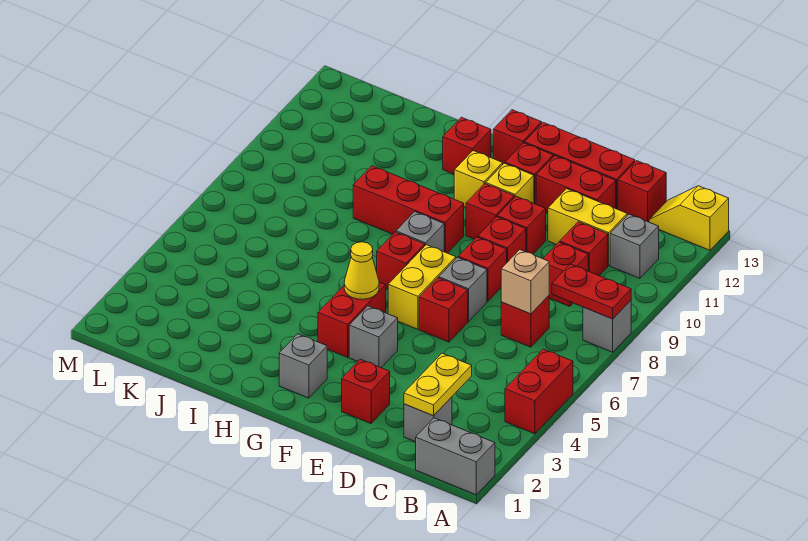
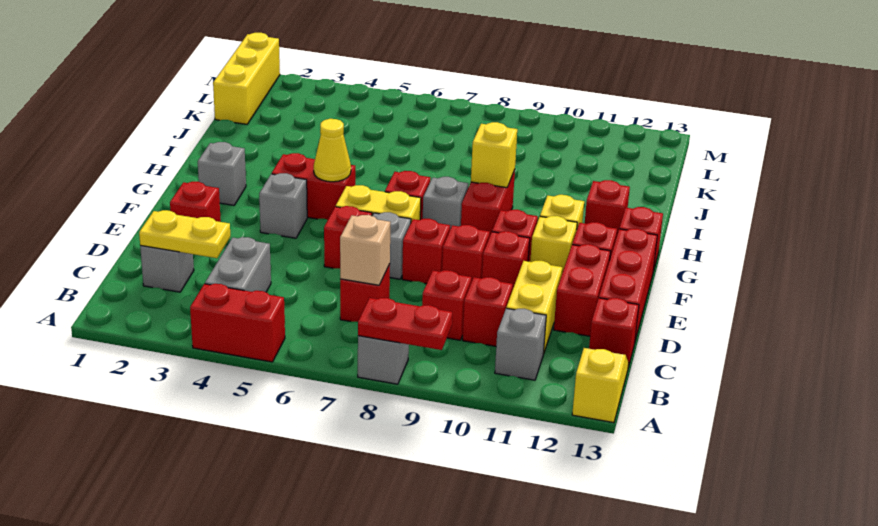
grey 1x2 brick [416,418,495,495] -> grey 1x2 brick moved to [205,237,271,292]
red 1x2 plate [552,264,631,319] -> red 1x2 plate turned to [358,298,452,350]
red 1x3 brick [353,166,464,253] -> red 1x2 brick [461,170,515,235]
none -> yellow 1x1 brick [471,122,517,188]
none -> yellow 1x3 brick [213,33,280,124]

